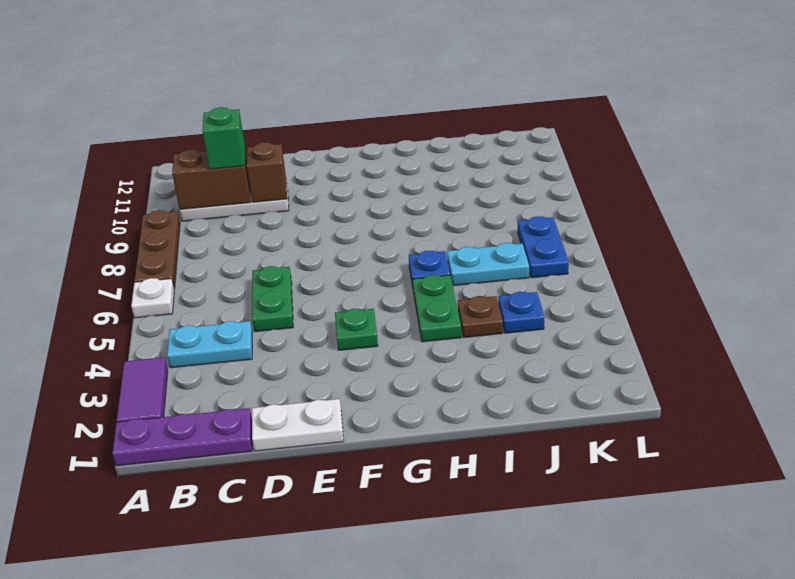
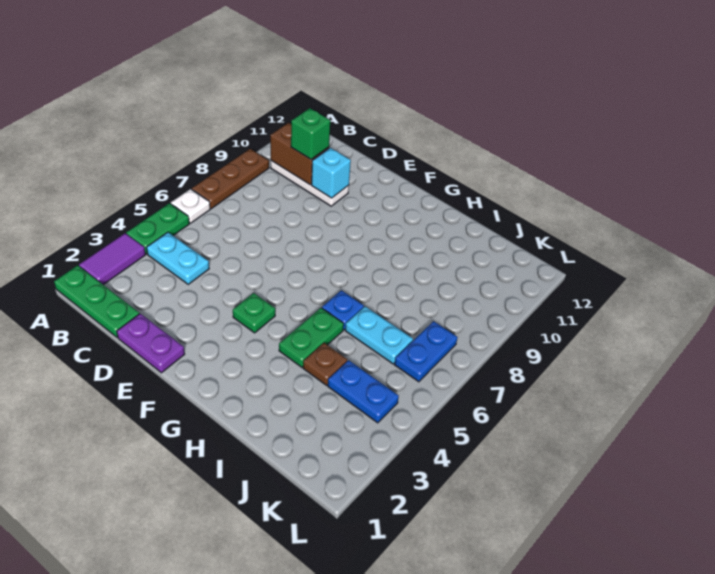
purple 1x3 plate [112,408,252,466] -> green 1x3 plate [54,265,139,338]
white 1x2 plate [252,399,344,451] -> purple 1x2 plate [117,314,185,373]
green 1x2 plate [252,266,293,332] -> green 1x2 plate moved to [126,203,189,254]
brown 1x1 brick [247,142,287,202] -> cyan 1x1 brick [312,148,351,198]
blue 1x1 plate [498,292,545,333] -> blue 1x2 plate [328,360,399,423]

